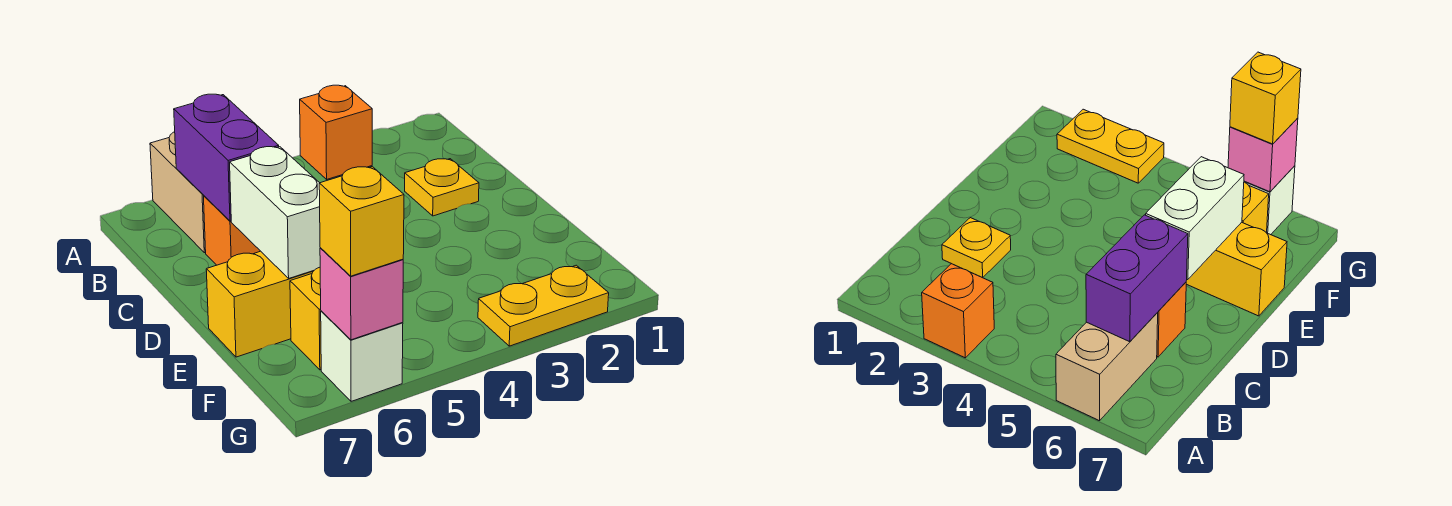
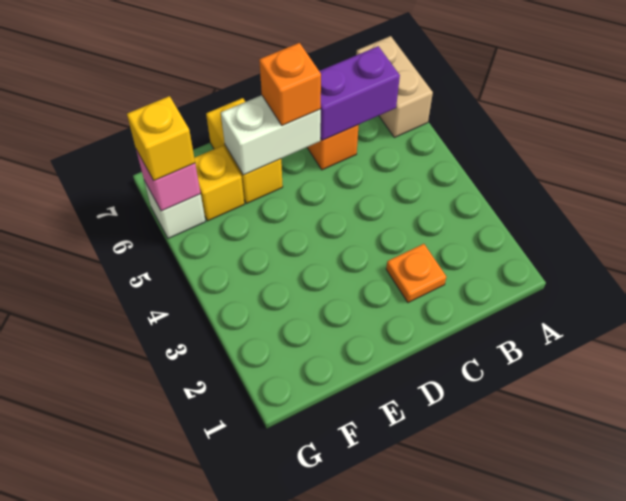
orange 1x1 brick [300,85,372,179] -> orange 1x1 brick moved to [259,43,321,126]
tan 1x2 brick [150,132,206,253] -> tan 1x2 brick turned to [356,36,433,137]
yellow 1x1 plate [405,159,479,216] -> orange 1x1 plate [386,244,446,303]
yellow 1x2 plate [478,265,609,346] -> none

